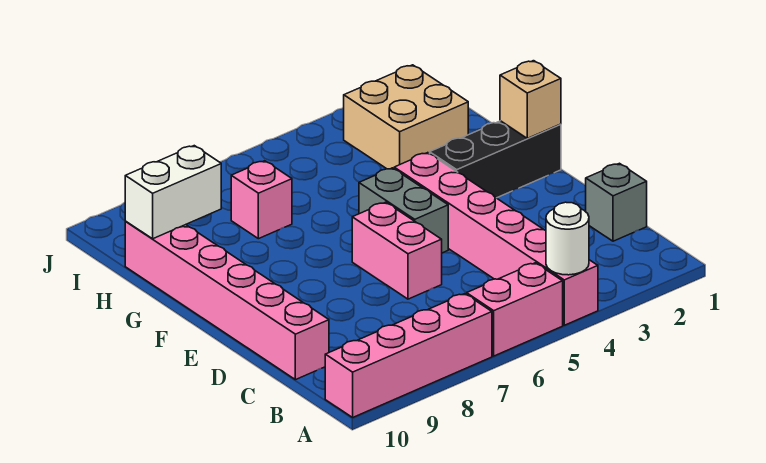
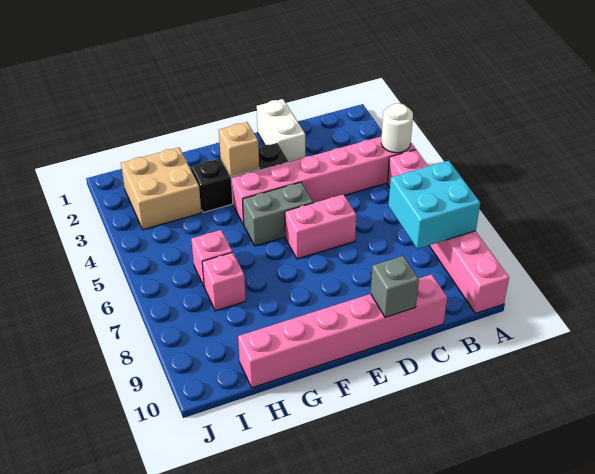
none -> cyan 2x2 brick [388,161,480,249]
grey 1x1 brick [586,163,647,241] -> grey 1x1 brick moved to [371,256,419,317]
black 1x3 brick [430,121,561,198] -> black 1x3 brick turned to [191,143,289,212]
tan 1x1 brick [500,61,561,138] -> tan 1x1 brick moved to [219,122,259,177]
none -> pink 1x1 brick [191,230,232,286]
white 1x2 brick [125,146,221,239] -> white 1x2 brick moved to [257,99,305,162]

